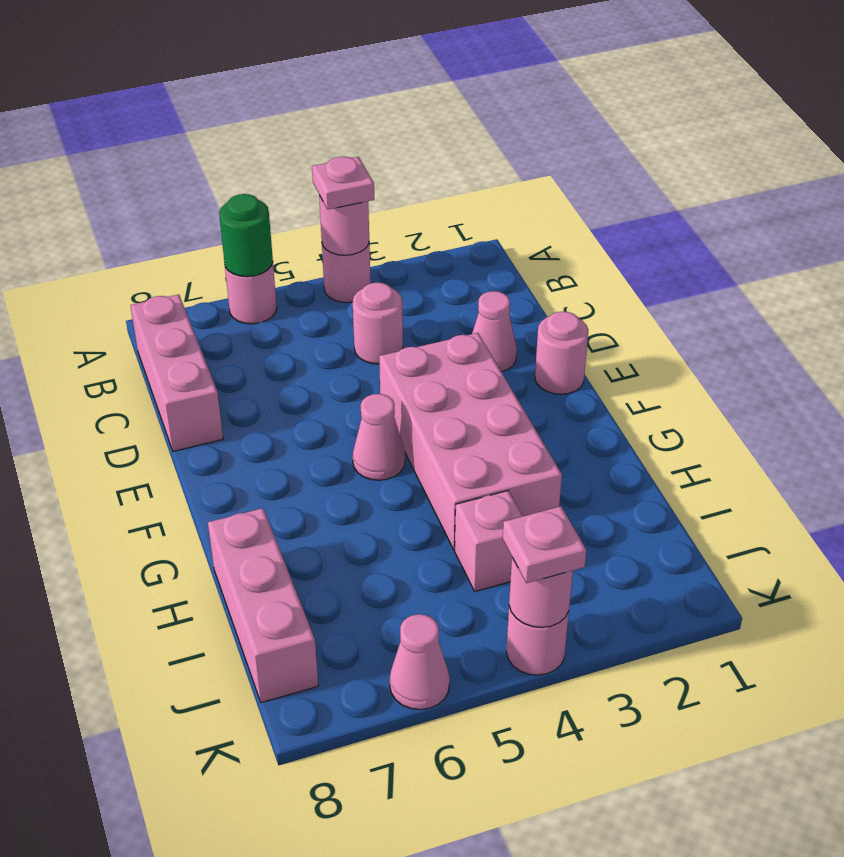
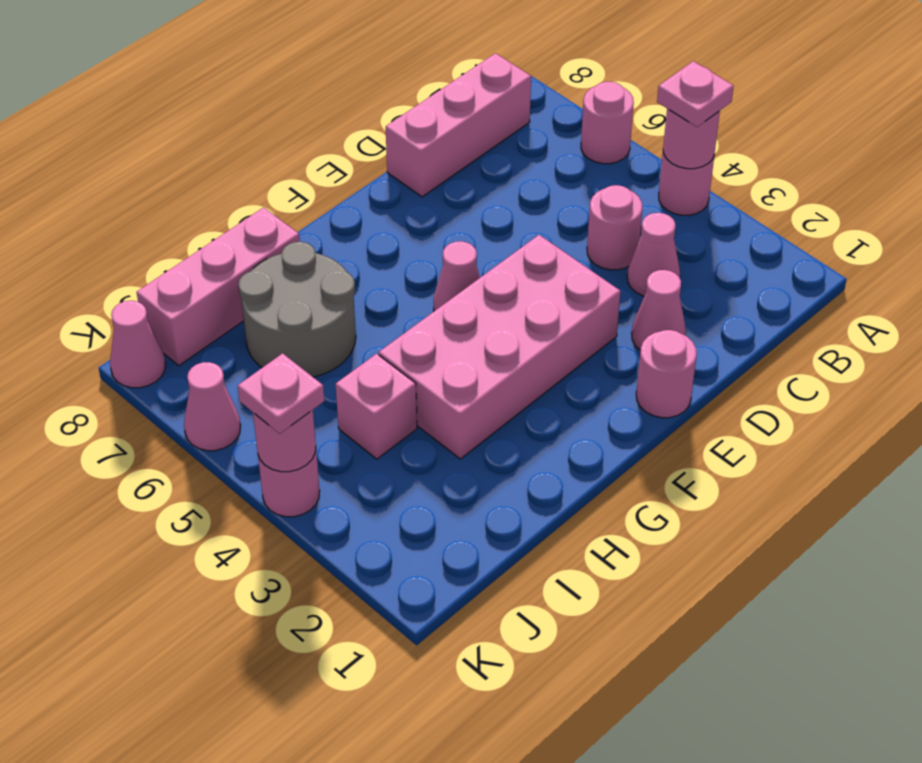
green 1x1 round brick [219,194,273,277] -> none
none -> pink 1x1 cone [627,213,680,296]
none -> grey 2x2 round brick [238,242,356,377]
none -> pink 1x1 cone [110,301,166,388]

